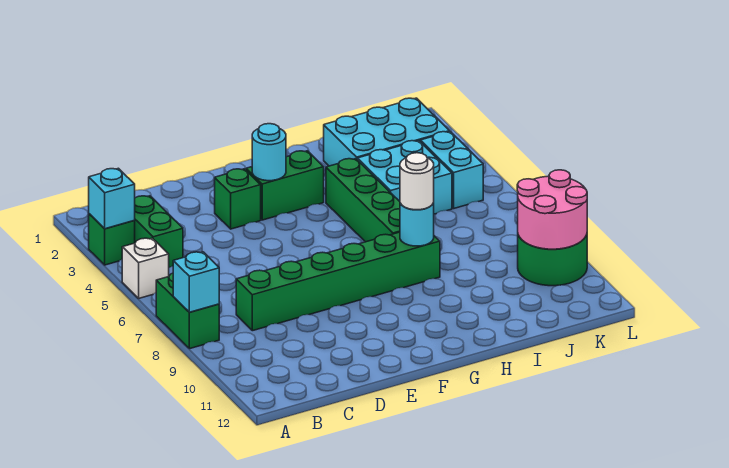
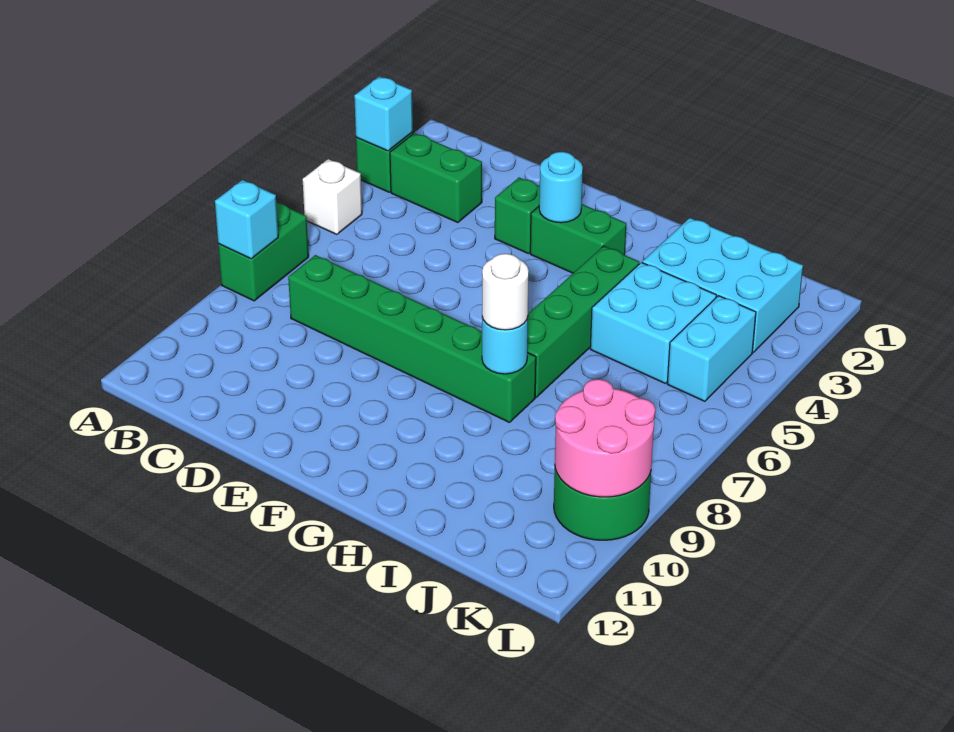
green 1x2 brick [134,196,183,268] -> green 1x2 brick turned to [390,133,482,223]

